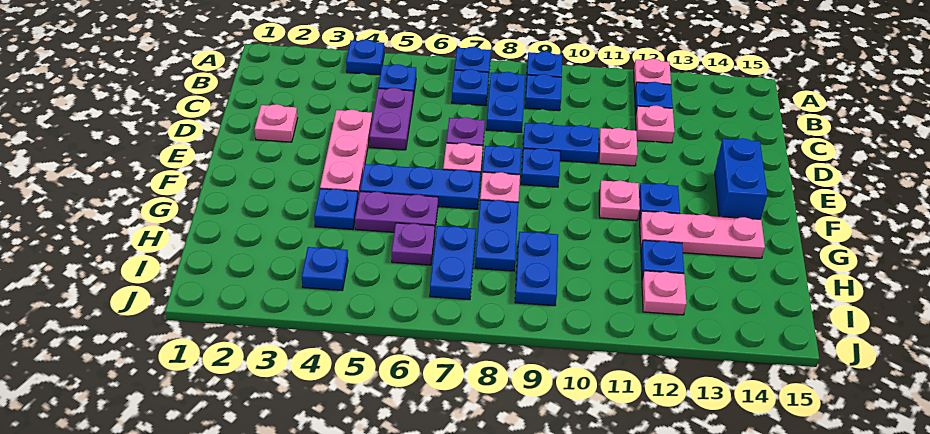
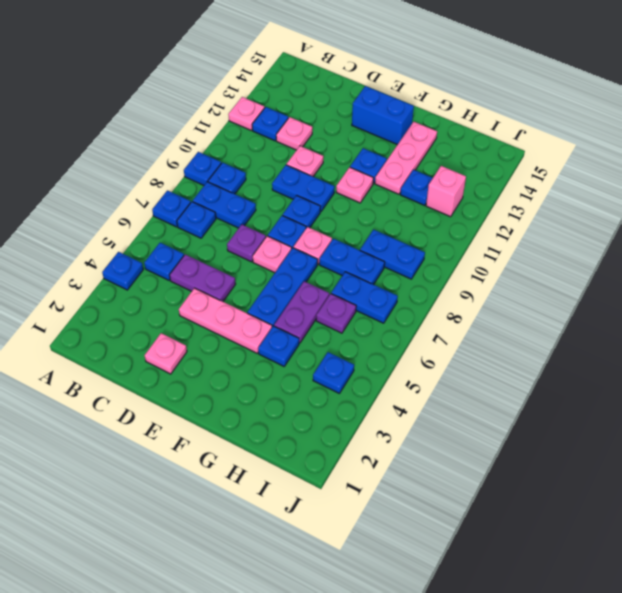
blue 1x2 plate [523,123,599,163] -> blue 1x2 plate turned to [272,165,335,212]
pink 1x1 plate [642,271,686,315] -> pink 1x1 brick [426,166,466,217]

